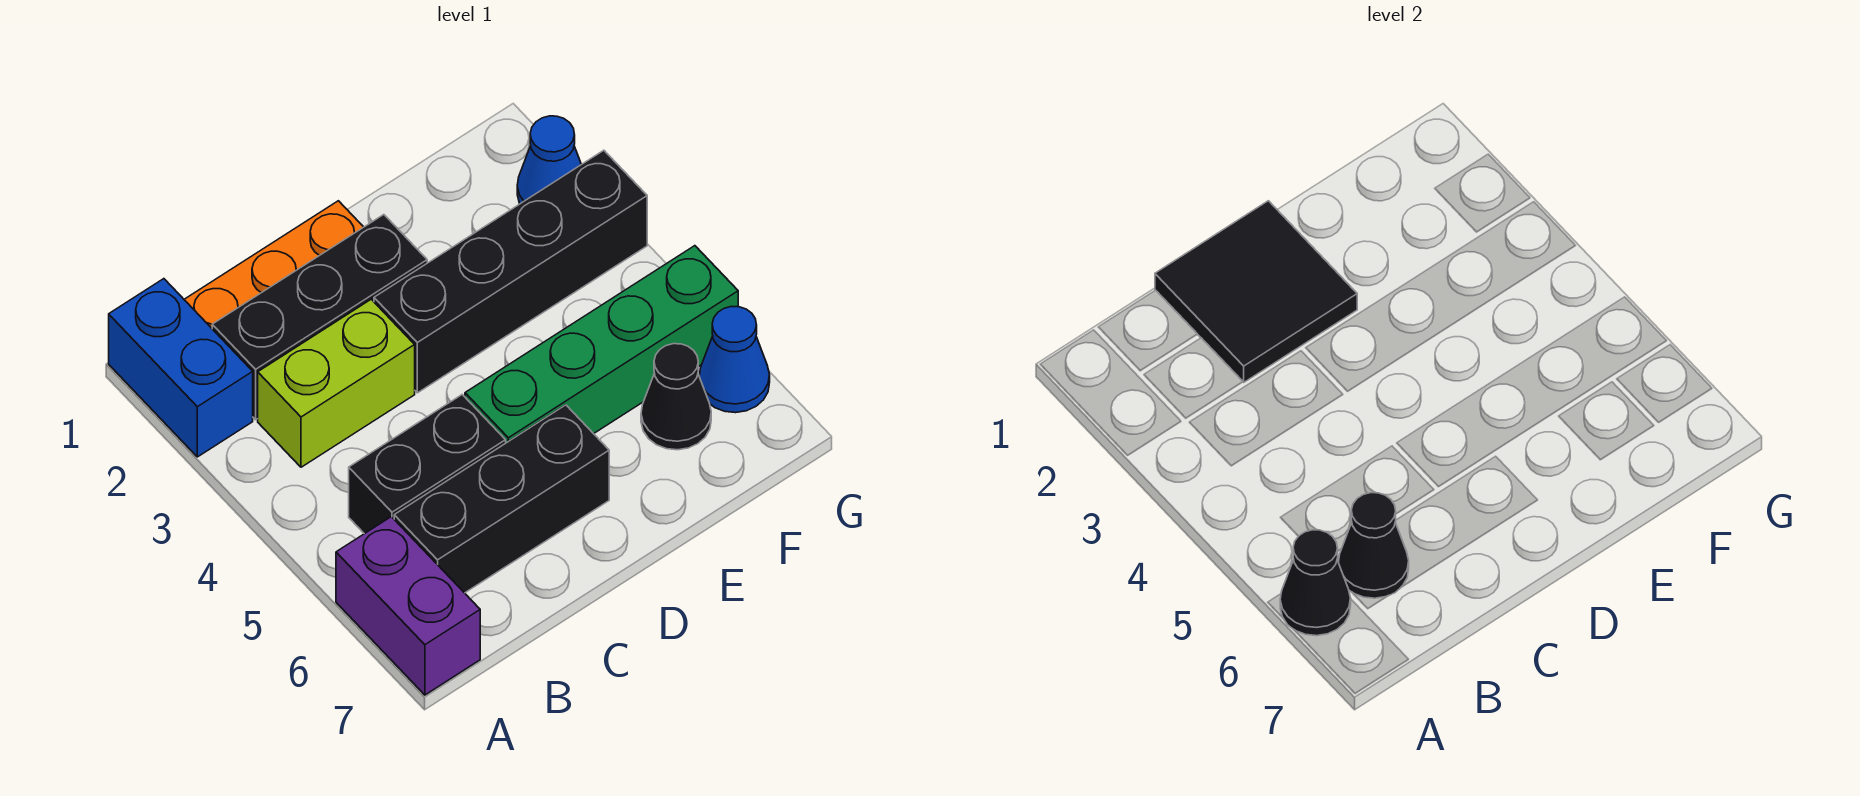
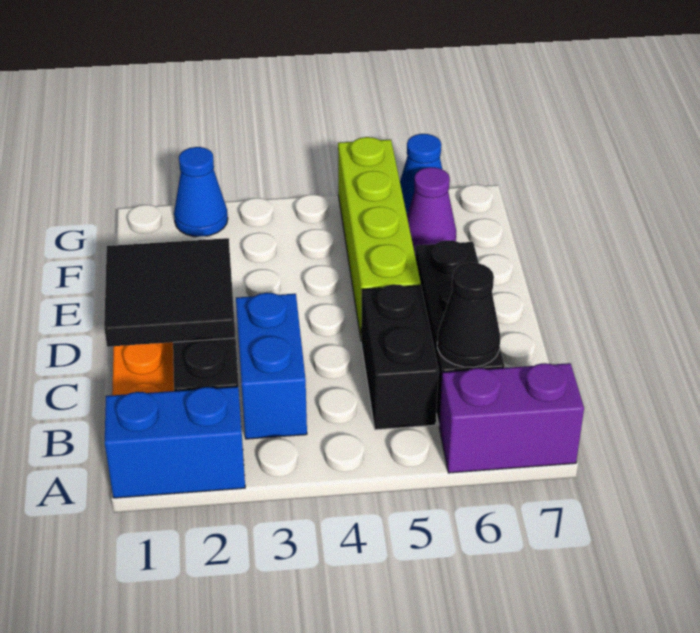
black 1x1 cone [1280,530,1351,636] -> none
lime 1x2 brick [258,299,415,467] -> blue 1x2 brick [236,293,307,439]
black 1x4 brick [374,150,647,393] -> none
green 1x4 brick [465,246,738,443] -> lime 1x4 brick [338,137,421,338]
black 1x1 cone [641,344,711,450] -> purple 1x1 cone [407,167,456,256]

